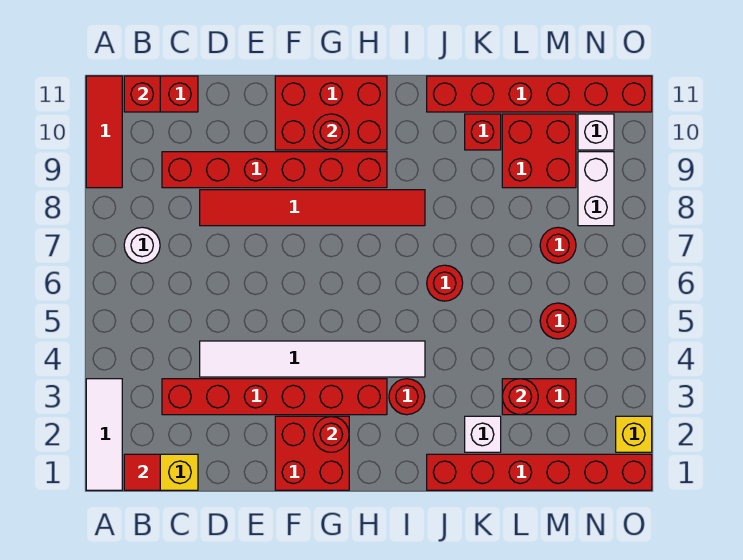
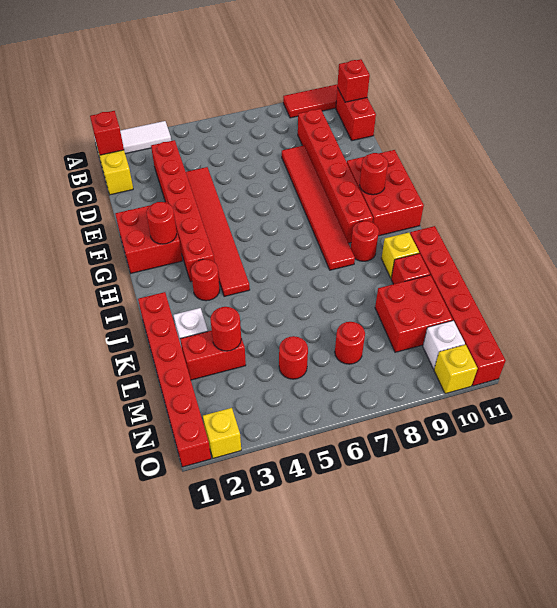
red 1x1 tile [124,454,160,490] -> red 1x1 brick [90,111,124,155]
white 1x1 round brick [124,227,160,263] -> none
white 1x6 tile [200,341,425,377] -> red 1x6 tile [186,167,250,297]
red 1x1 round brick [427,265,463,301] -> red 1x1 round brick moved to [351,221,379,261]
none -> yellow 1x1 brick [381,233,419,278]
red 1x2 brick [502,379,576,415] -> red 1x2 brick turned to [180,331,246,380]
white 1x2 brick [578,152,614,226] -> none
none -> yellow 1x1 brick [434,345,478,394]

